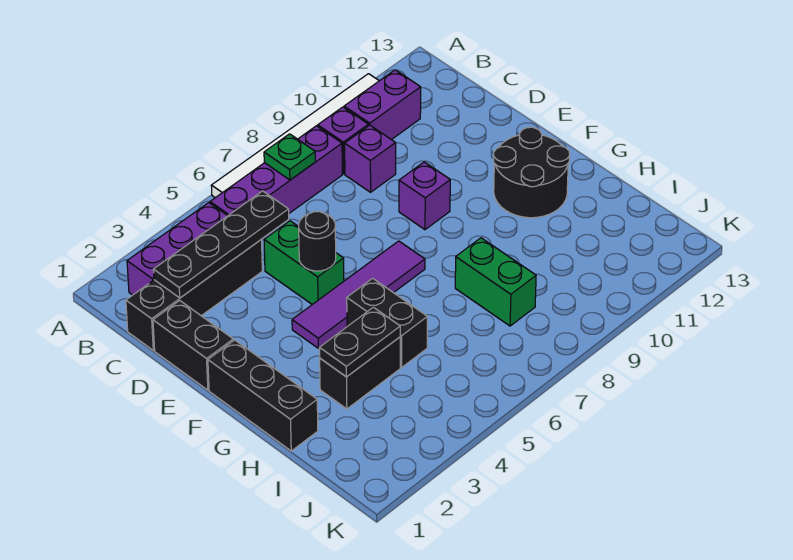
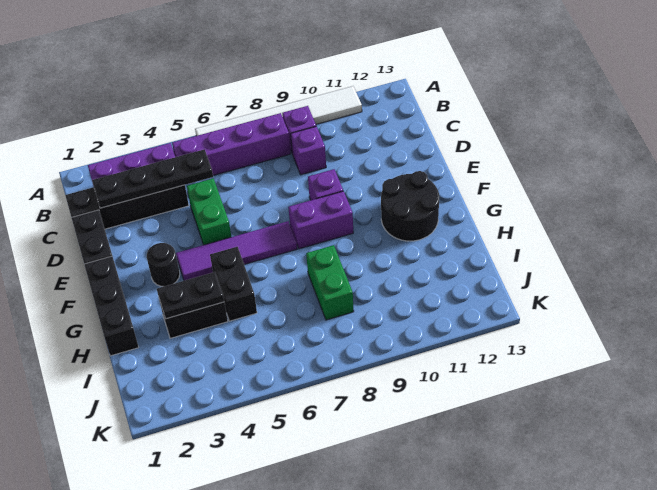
green 1x1 plate [264,134,315,180] -> none
purple 1x2 brick [344,70,421,140] -> purple 1x2 brick moved to [288,191,353,249]
black 1x1 round brick [299,212,336,271] -> black 1x1 round brick moved to [147,243,180,287]

